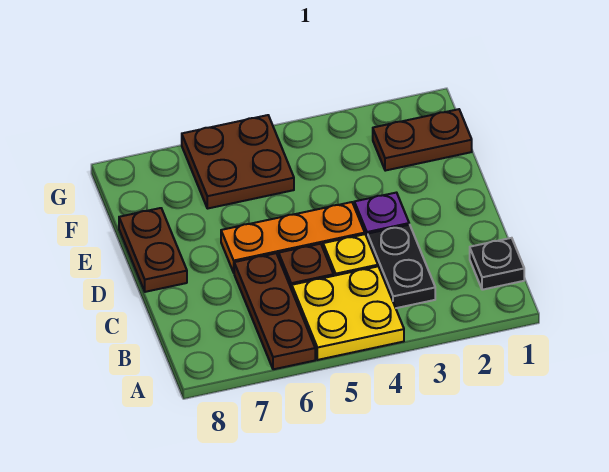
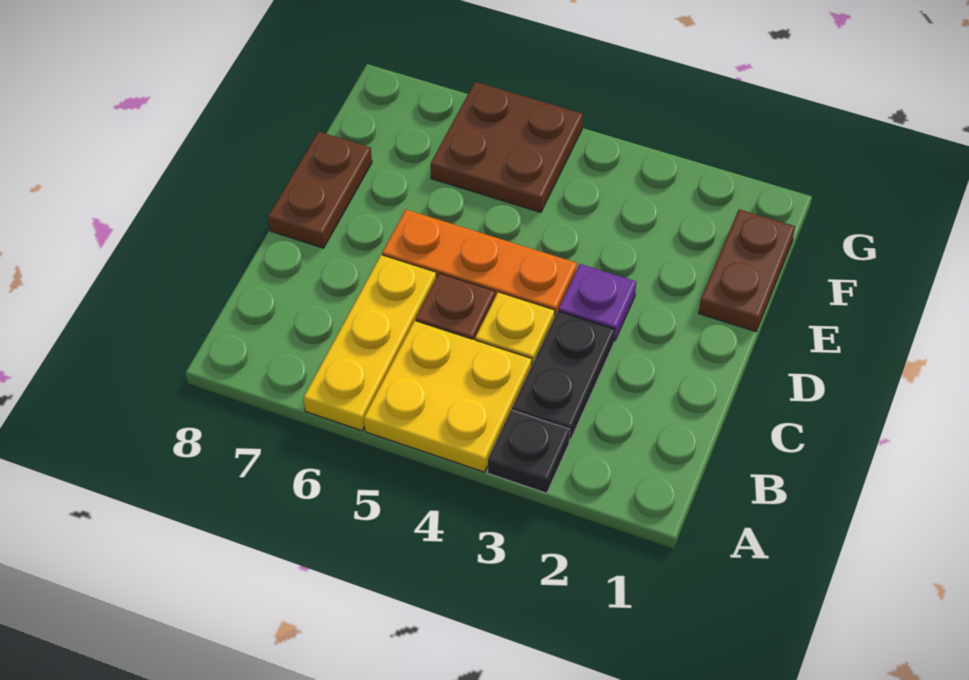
brown 1x3 plate [234,253,315,369] -> yellow 1x3 plate [304,255,436,431]
black 1x1 plate [470,238,524,290] -> black 1x1 plate moved to [488,410,570,493]
brown 1x2 plate [373,109,472,171] -> brown 1x2 plate turned to [699,209,795,332]

